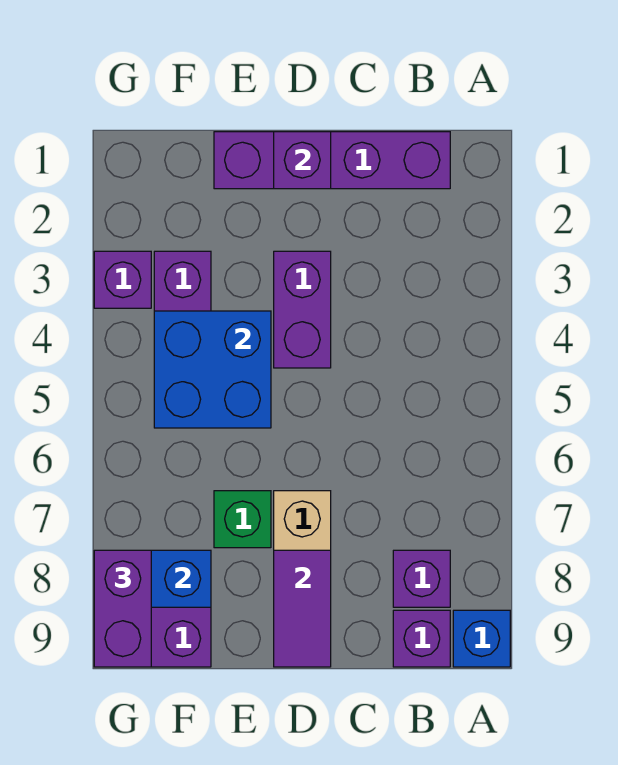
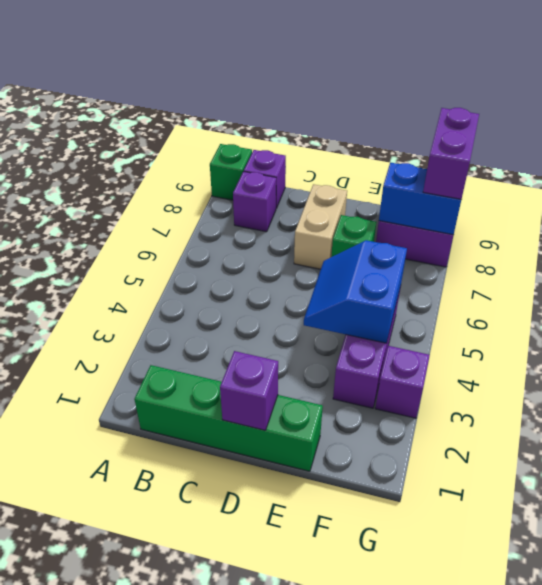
blue 1x1 brick [453,610,510,667] -> green 1x1 brick [210,144,252,200]
purple 1x4 brick [214,132,450,189] -> green 1x4 brick [134,365,323,471]
purple 1x2 brick [274,251,331,368] -> none
purple 1x2 tile [274,550,331,667] -> none
blue 2x2 brick [154,311,271,428] -> blue 2x2 slope [304,240,407,343]

